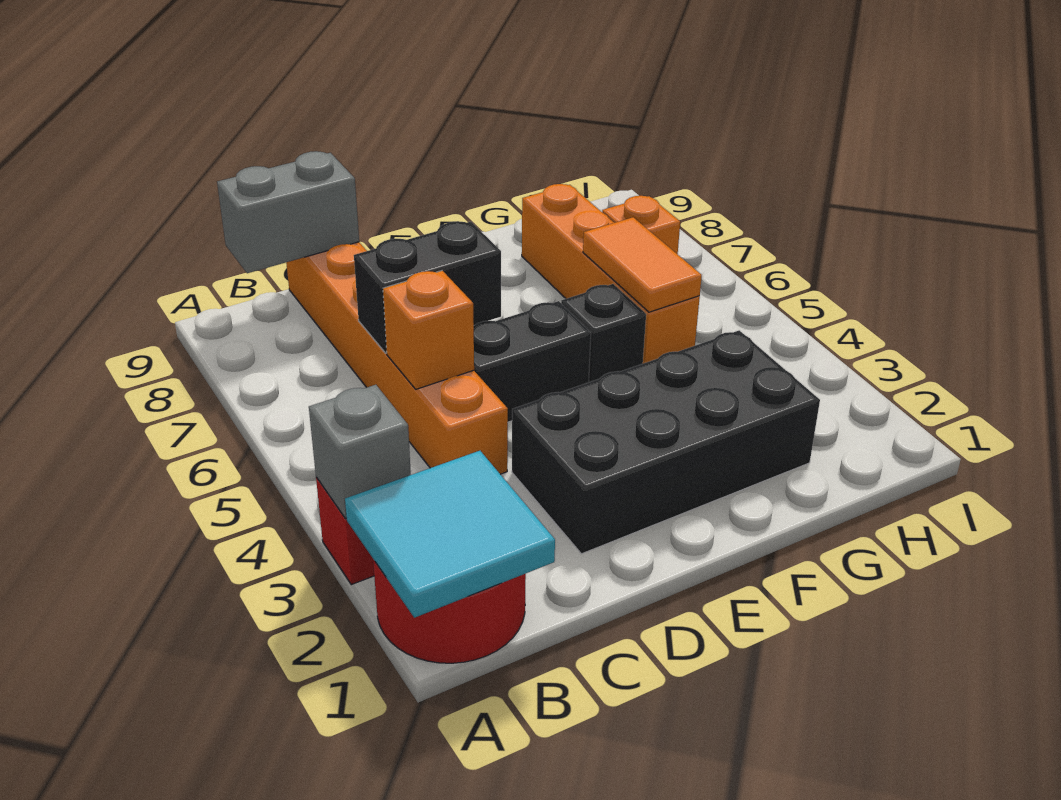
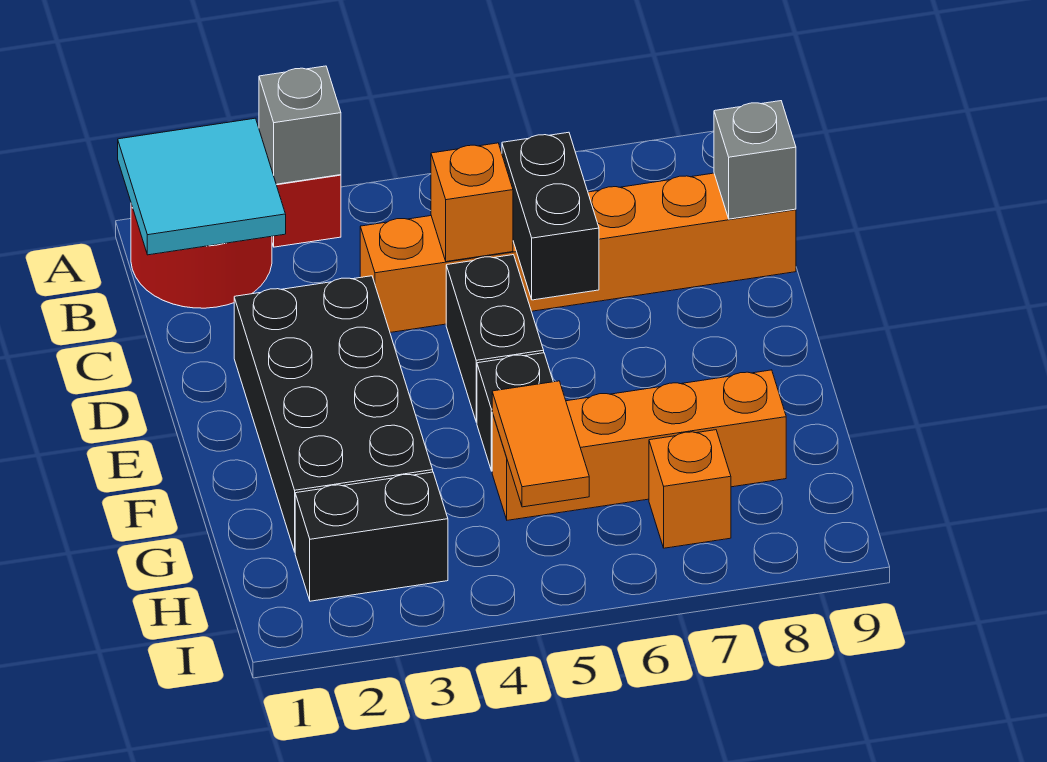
grey 1x2 brick [217,151,359,273] -> grey 1x1 brick [714,101,796,219]
orange 1x2 tile [583,217,702,312] -> orange 1x2 tile turned to [492,381,589,507]
none -> black 1x2 brick [295,472,448,601]

